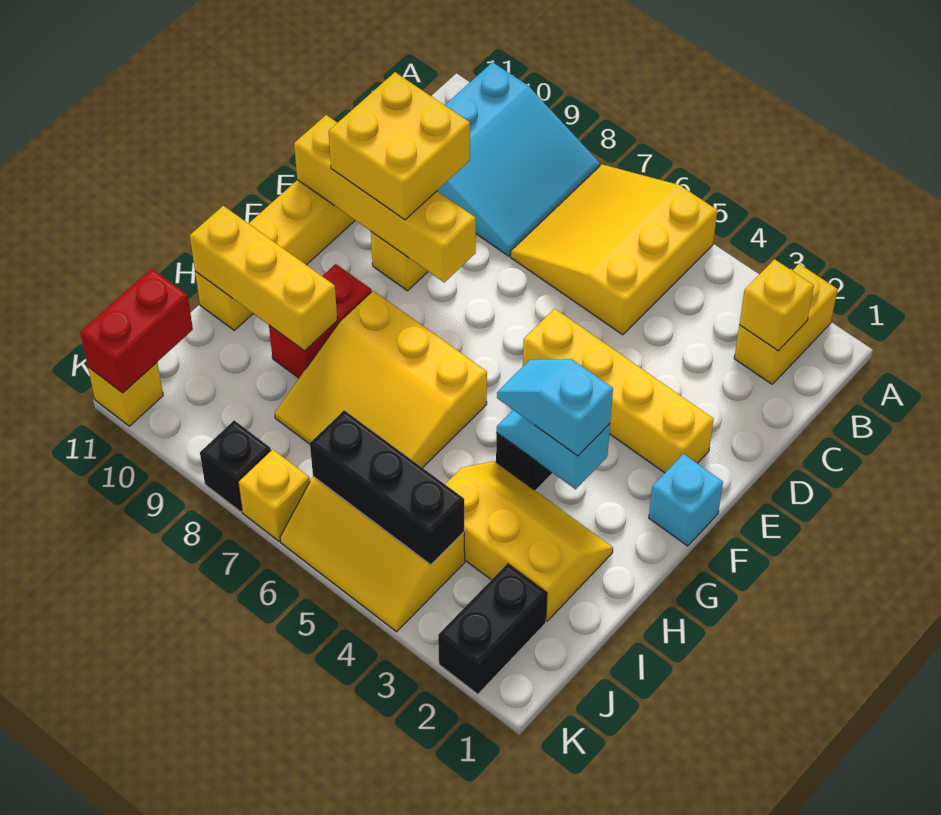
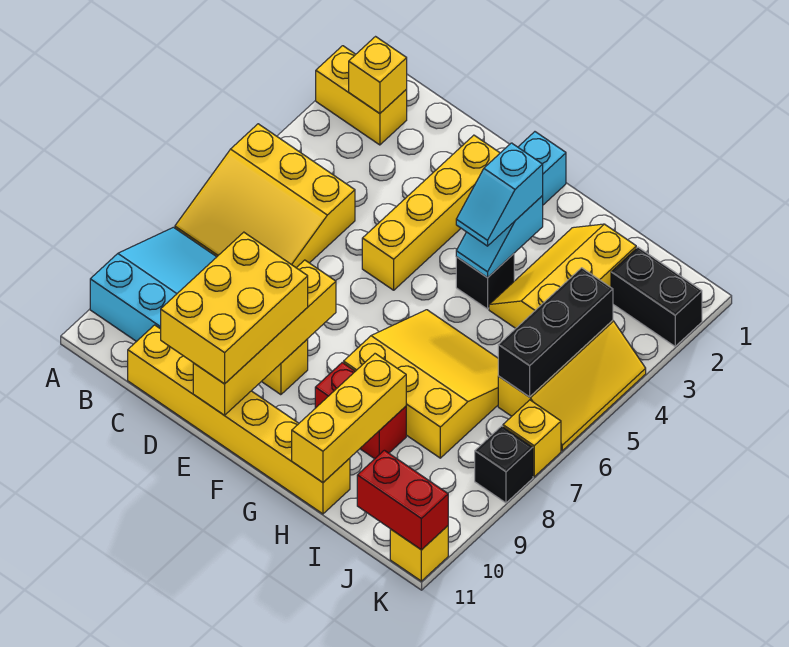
yellow 2x2 brick [328,72,470,220] -> yellow 2x3 brick [161,232,308,384]
yellow 3x3 slope [275,291,487,468] -> yellow 3x3 slope turned to [344,310,498,458]

